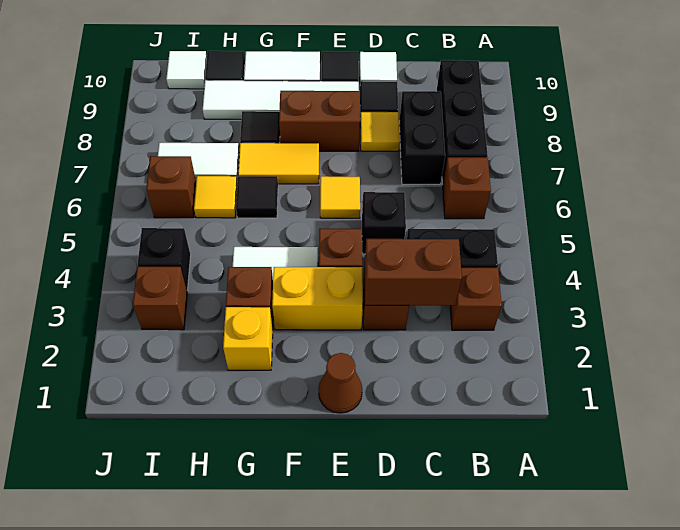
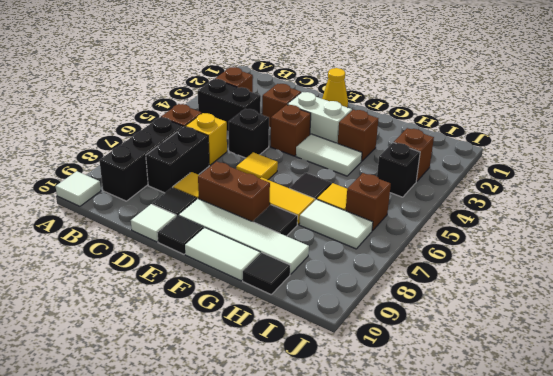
brown 1x2 brick [364,239,462,305] -> none
brown 1x1 cone [319,353,362,413] -> yellow 1x1 cone [322,68,348,107]
yellow 1x2 brick [272,267,363,330] -> white 1x2 brick [287,92,352,143]
yellow 1x1 brick [223,307,273,370] -> yellow 1x1 brick moved to [185,113,227,165]
white 1x1 tile [166,51,207,89] -> white 1x1 tile moved to [56,171,101,206]

